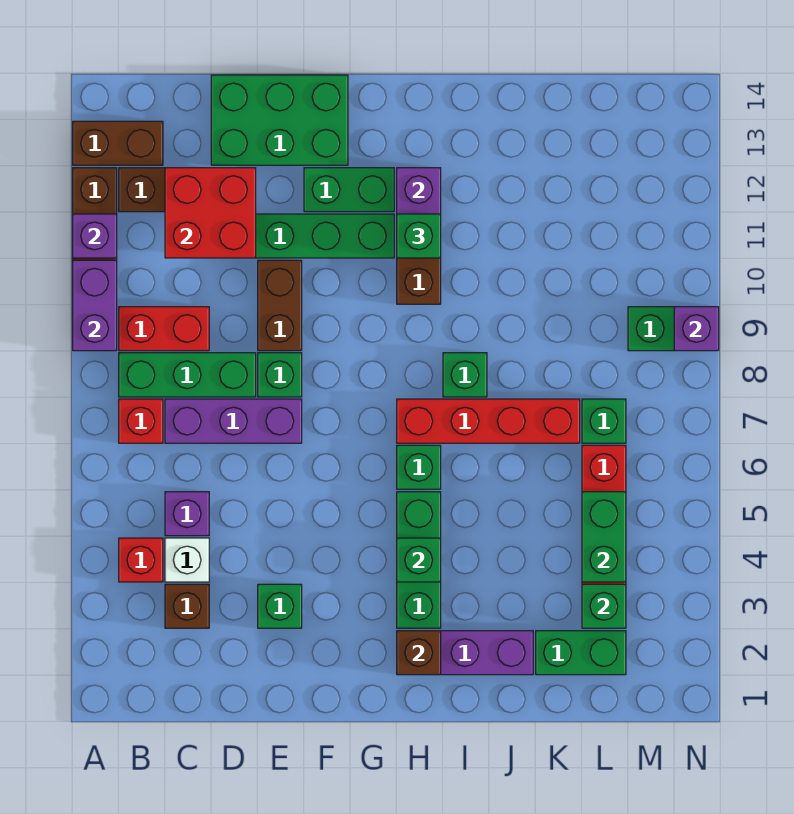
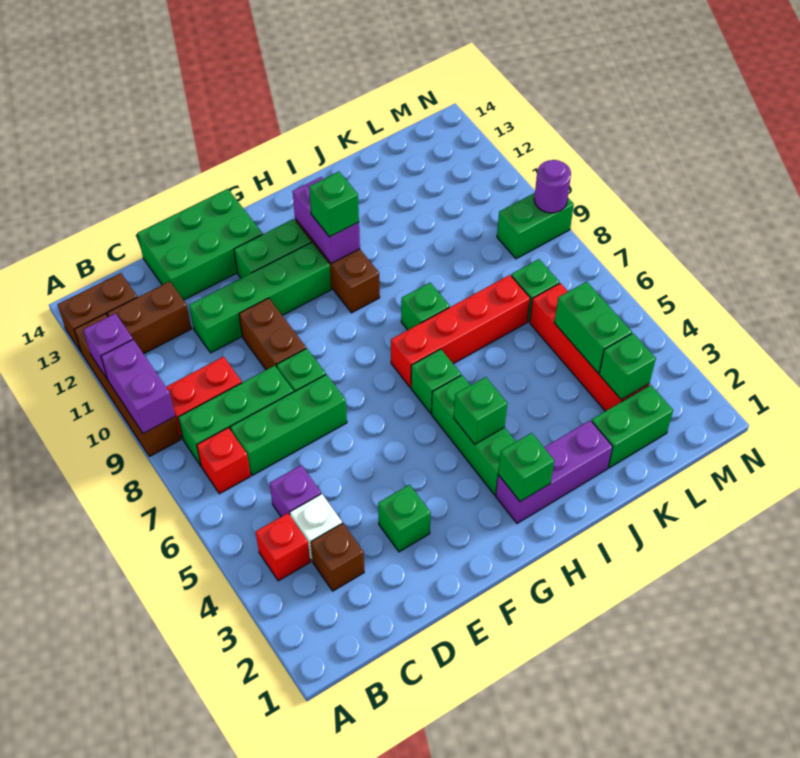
purple 1x3 brick [165,399,302,443] -> green 1x3 brick [230,374,347,475]
red 2x2 brick [165,168,256,258] -> none
brown 1x1 brick [397,631,441,675] -> green 1x1 brick [498,433,554,502]
purple 1x1 brick [674,307,719,351] -> purple 1x1 round brick [534,160,571,213]

